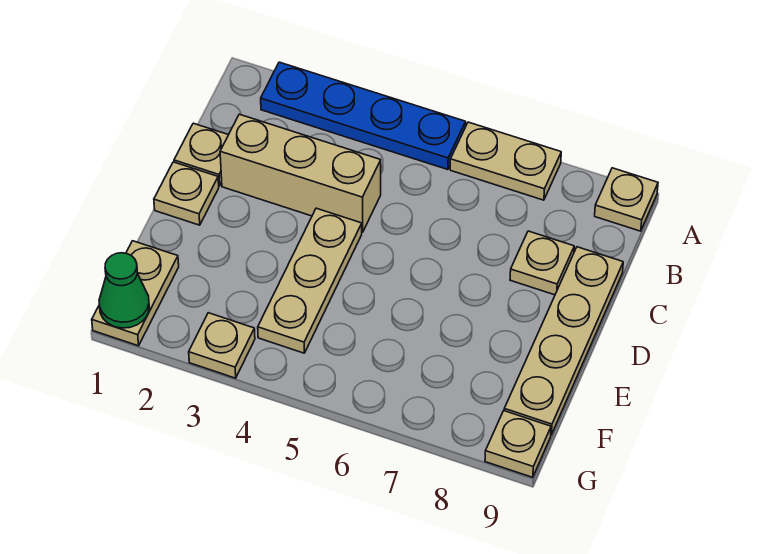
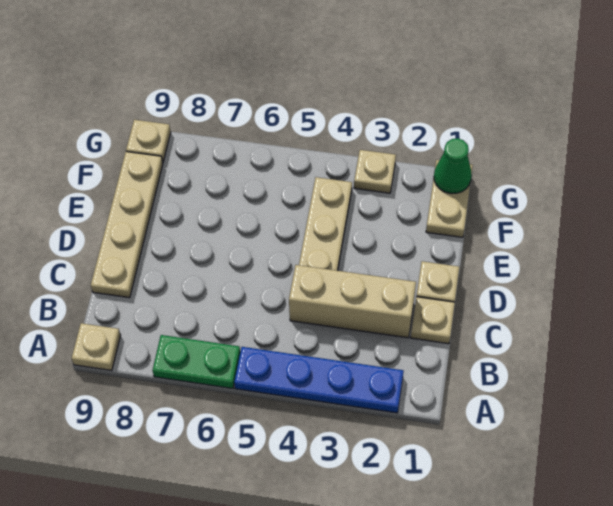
tan 1x2 plate [450,122,561,200] -> green 1x2 plate [153,335,240,388]
tan 1x1 plate [510,231,574,295] -> none

